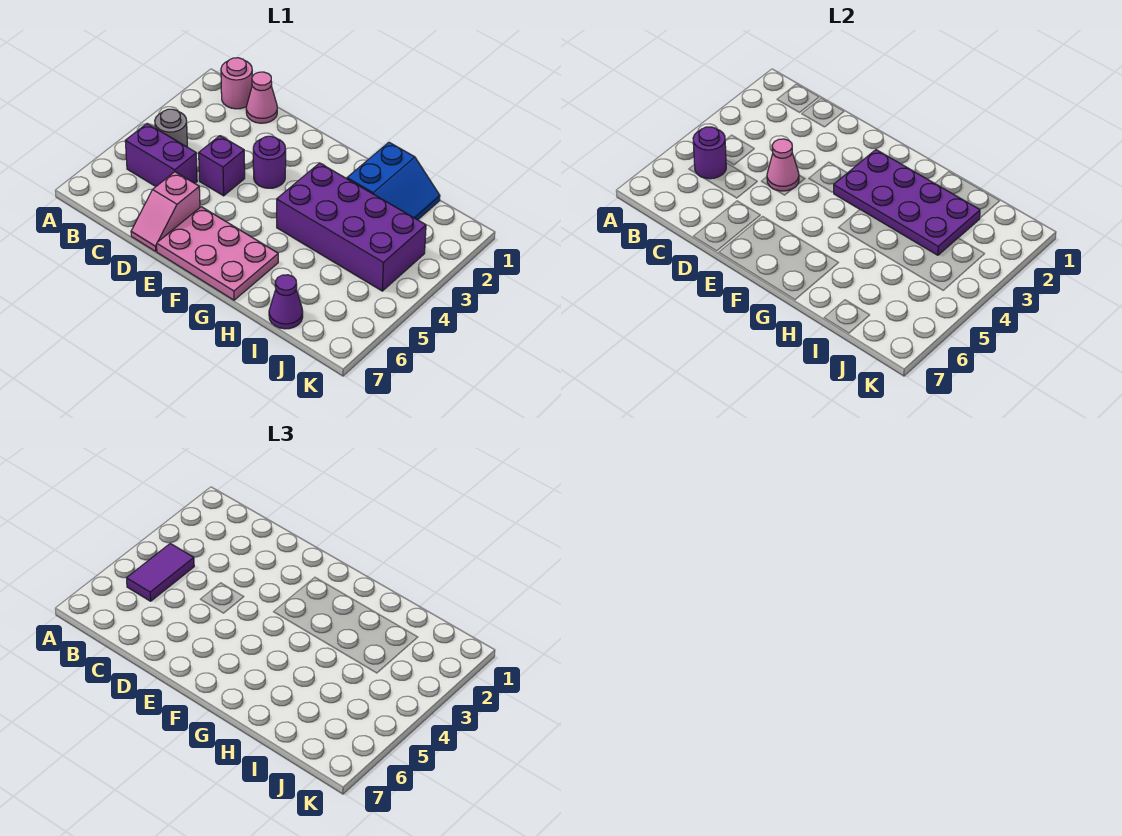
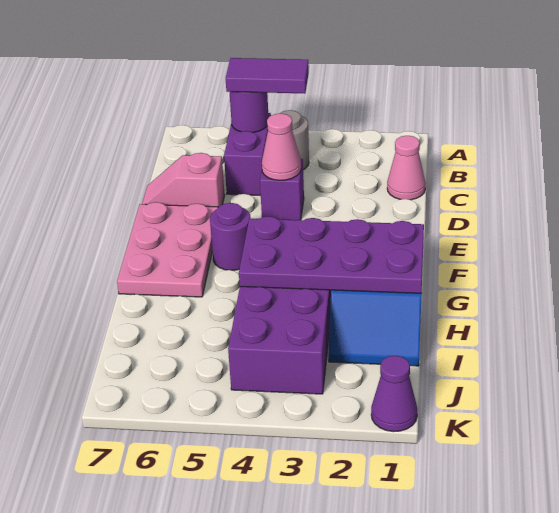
pink 1x1 round brick [221,58,252,109] -> none
purple 1x1 round brick [253,136,286,188] -> purple 1x1 round brick moved to [210,203,251,270]
purple 2x4 plate [833,150,980,255] -> purple 2x4 plate turned to [239,216,424,293]
purple 1x1 cone [269,275,303,329] -> purple 1x1 cone moved to [371,356,417,432]

